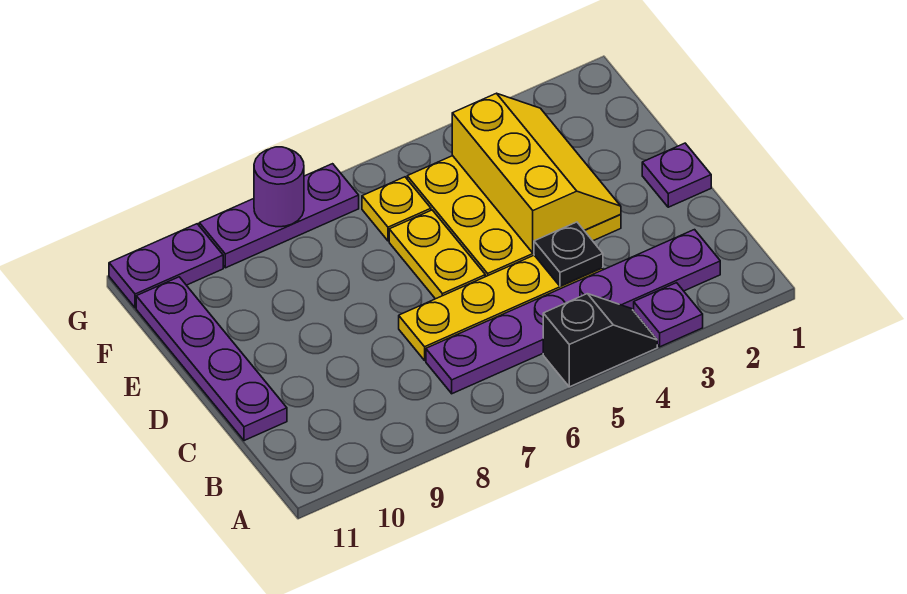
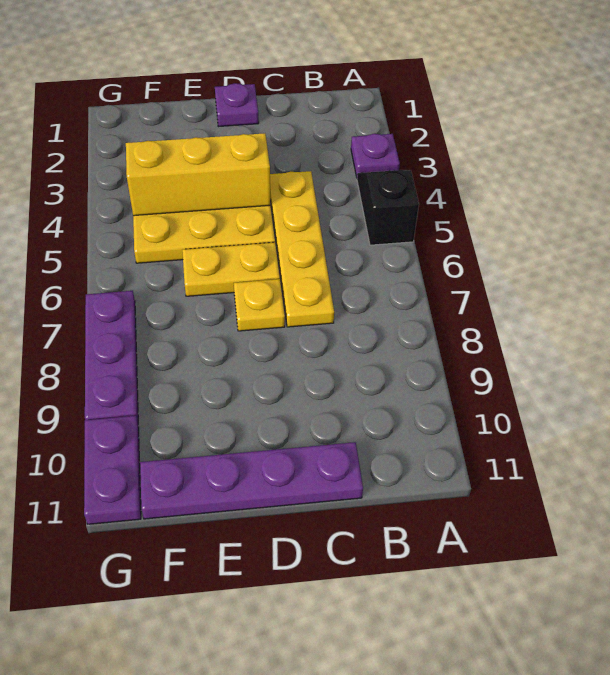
purple 1x6 plate [426,230,720,394] -> none
black 1x1 plate [534,222,603,286] -> none
yellow 1x1 plate [362,177,431,241] -> yellow 1x1 plate moved to [234,279,285,331]
purple 1x1 round brick [254,147,304,227] -> none

